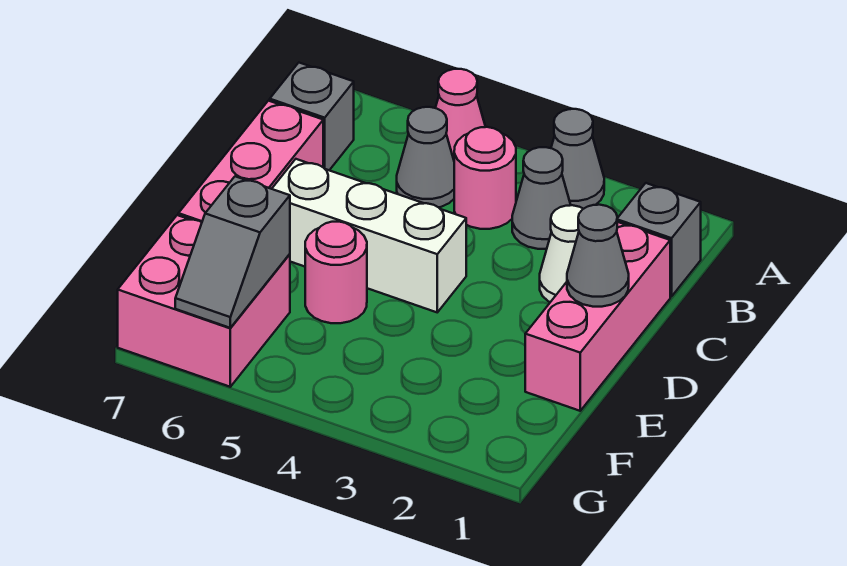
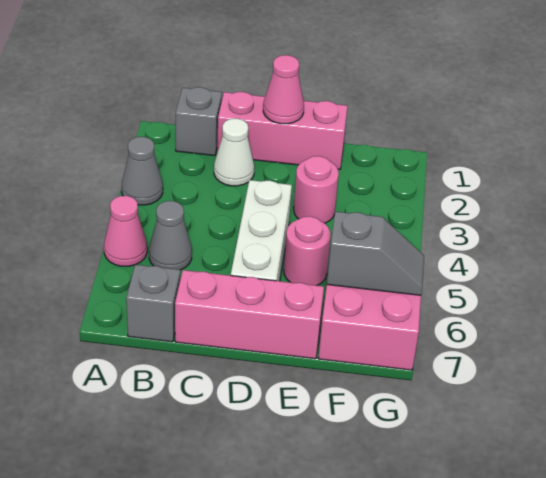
grey 1x1 cone [512,147,571,249] -> none
pink 1x1 round brick [454,127,516,229] -> pink 1x1 round brick moved to [294,156,339,223]
grey 1x1 cone [567,205,629,307] -> pink 1x1 cone [263,55,304,124]

